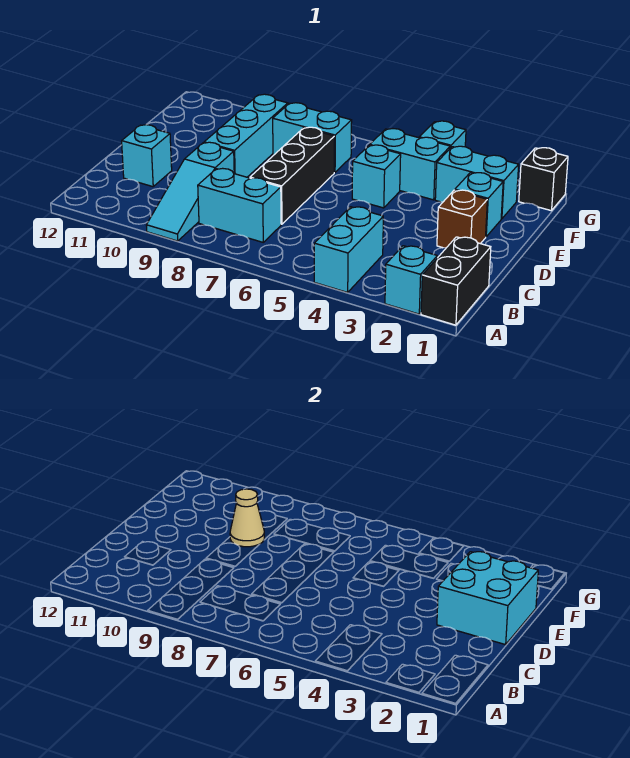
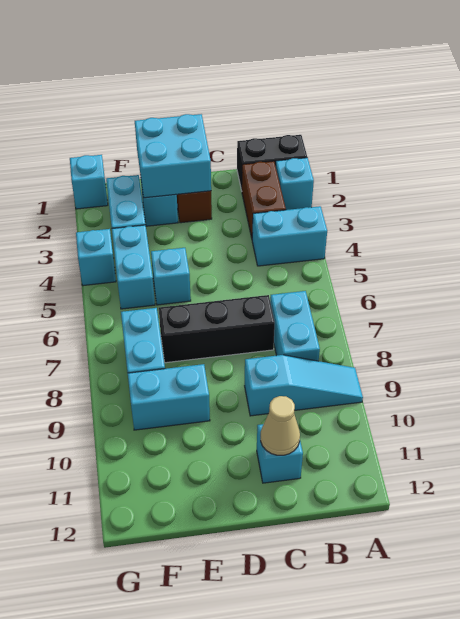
none -> brown 1x2 brick [242,161,286,238]
cyan 1x3 brick [204,94,288,177] -> cyan 1x2 brick [128,364,210,430]
tan 1x1 cone [230,489,264,547] -> tan 1x1 cone moved to [261,396,300,455]
black 1x1 brick [519,148,568,211] -> cyan 1x1 brick [70,155,108,209]

